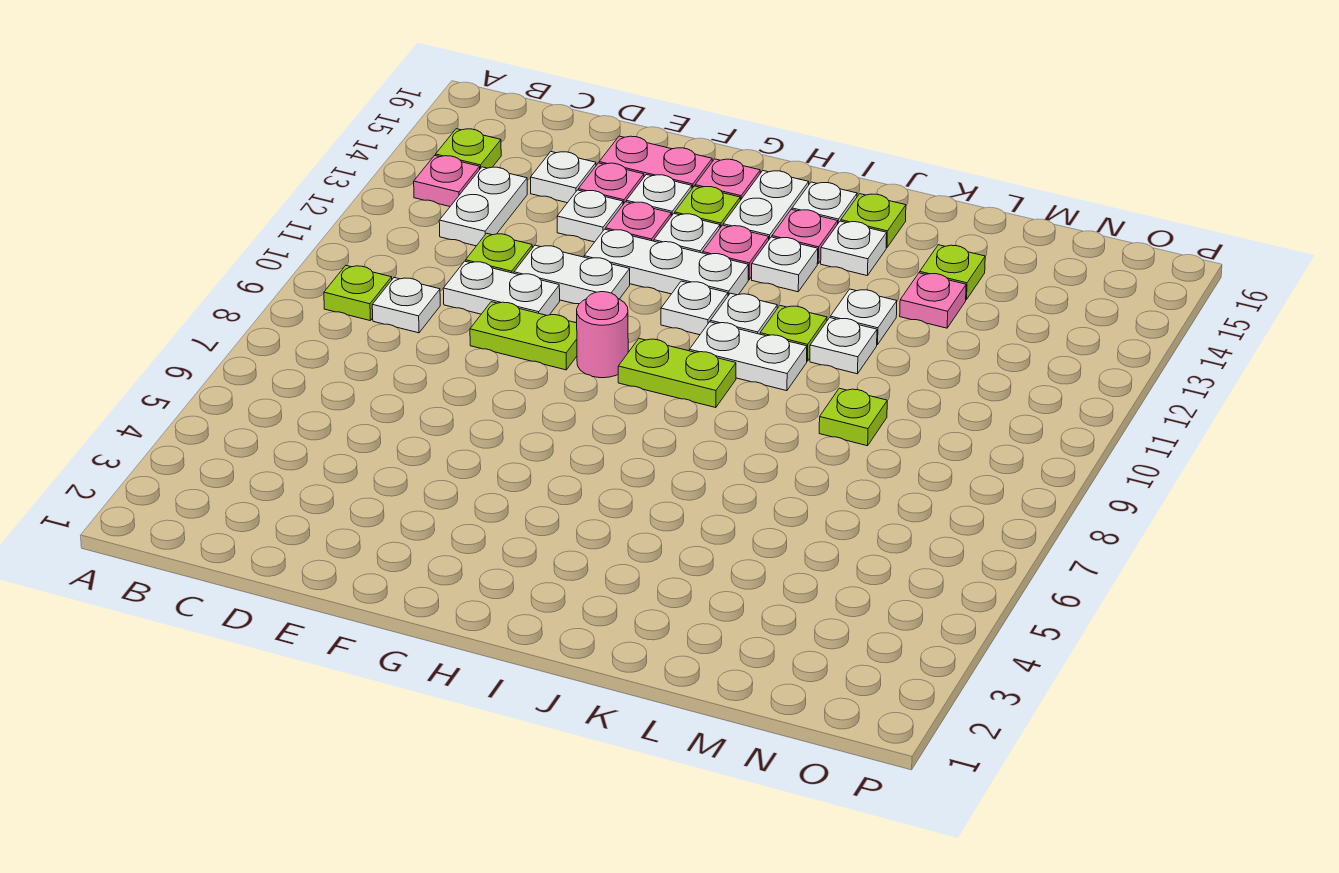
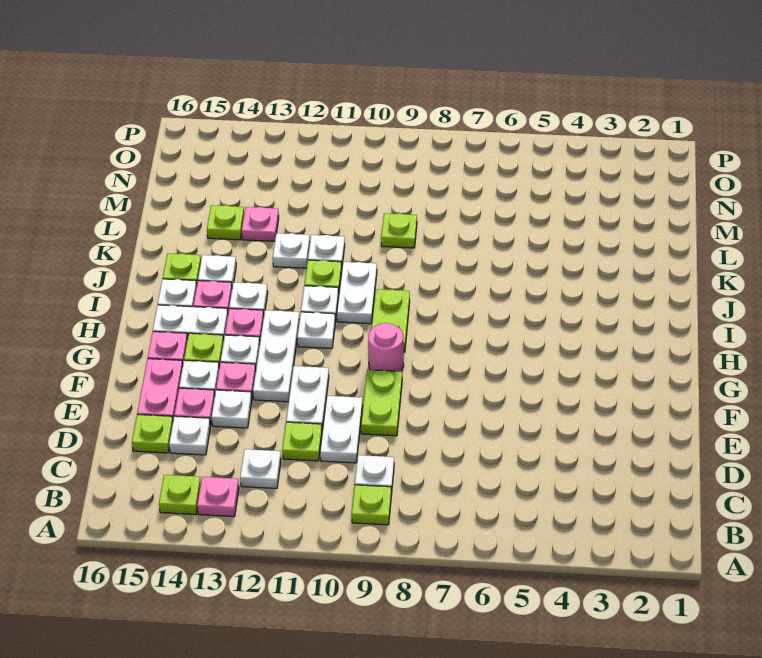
white 1x2 plate [439,167,527,246] -> white 1x1 plate [240,449,281,489]
none -> lime 1x1 plate [132,414,173,453]

